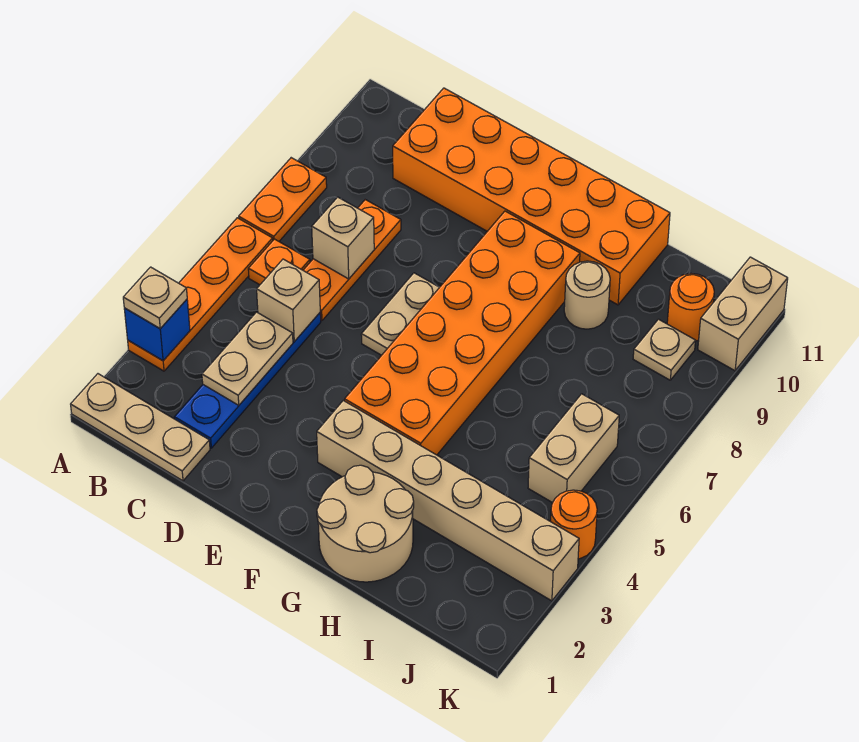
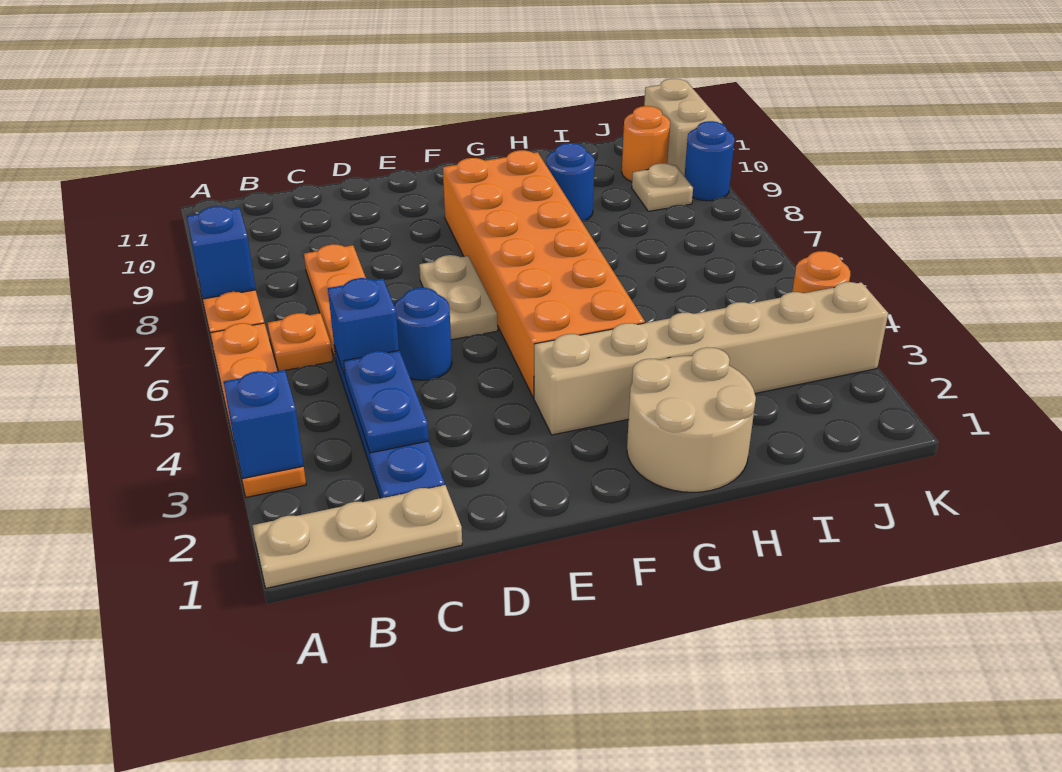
tan 1x1 plate [123,267,187,329] -> none
none -> blue 1x1 brick [187,206,256,299]
tan 1x2 plate [202,312,293,405] -> blue 1x2 plate [344,351,429,453]
tan 1x1 brick [257,259,320,342] -> blue 1x1 brick [328,278,399,376]
tan 1x1 brick [312,197,374,279] -> none
orange 2x6 brick [393,88,670,305] -> none
none -> blue 1x1 round brick [394,288,452,380]
tan 1x1 round brick [564,261,610,329] -> blue 1x1 round brick [546,143,595,221]
tan 1x2 brick [528,394,619,503] -> none
none -> blue 1x1 round brick [684,121,735,201]

